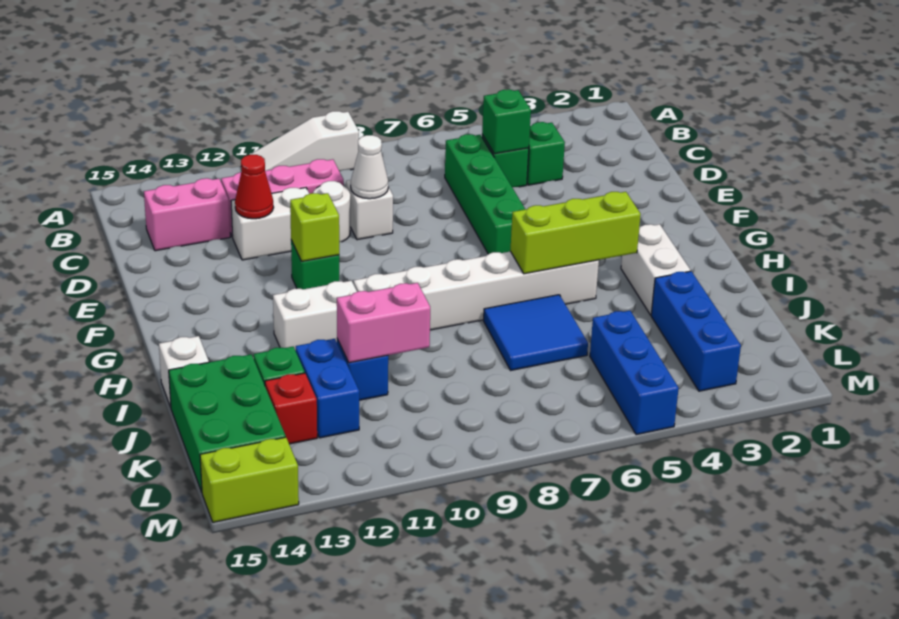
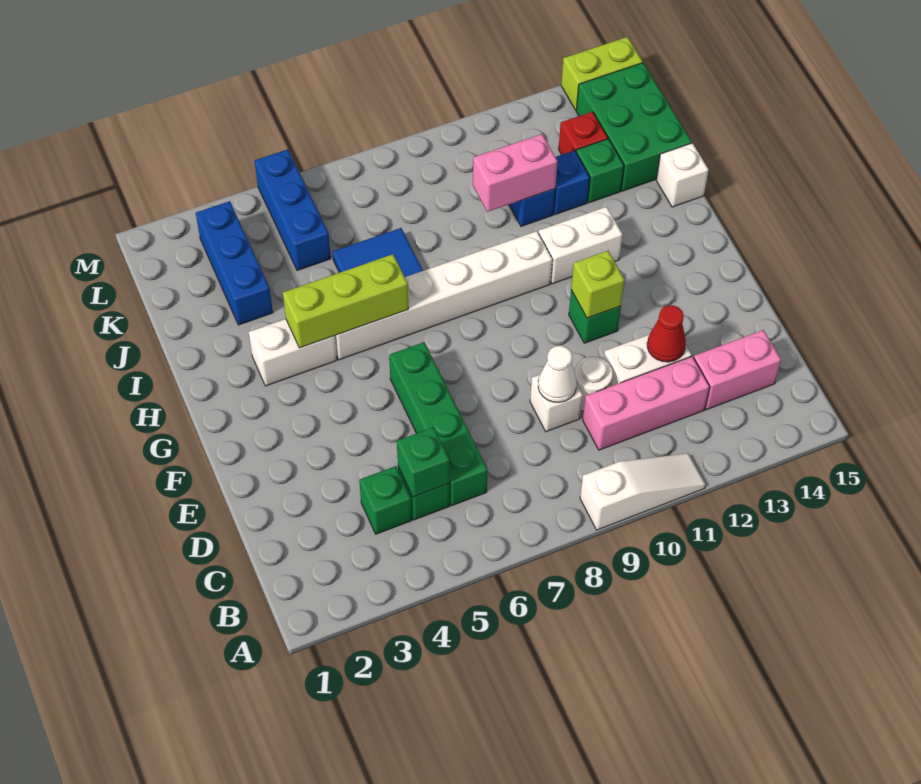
white 1x2 brick [621,224,691,315] -> white 1x2 brick turned to [249,319,337,386]
blue 1x2 brick [296,339,359,438] -> blue 1x1 brick [554,150,590,215]

